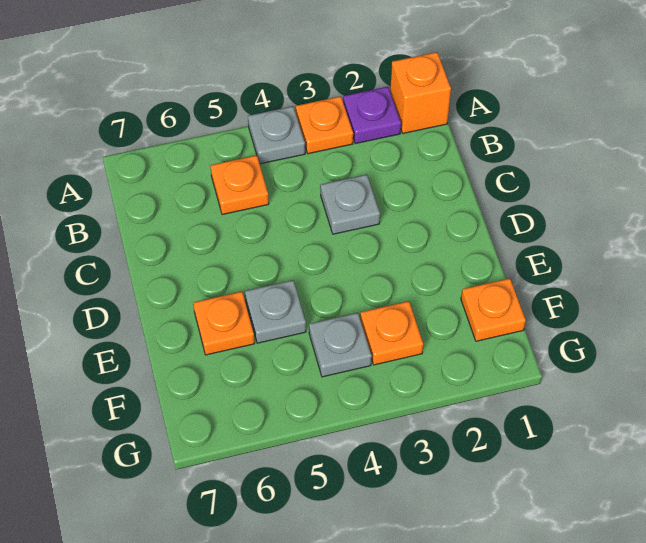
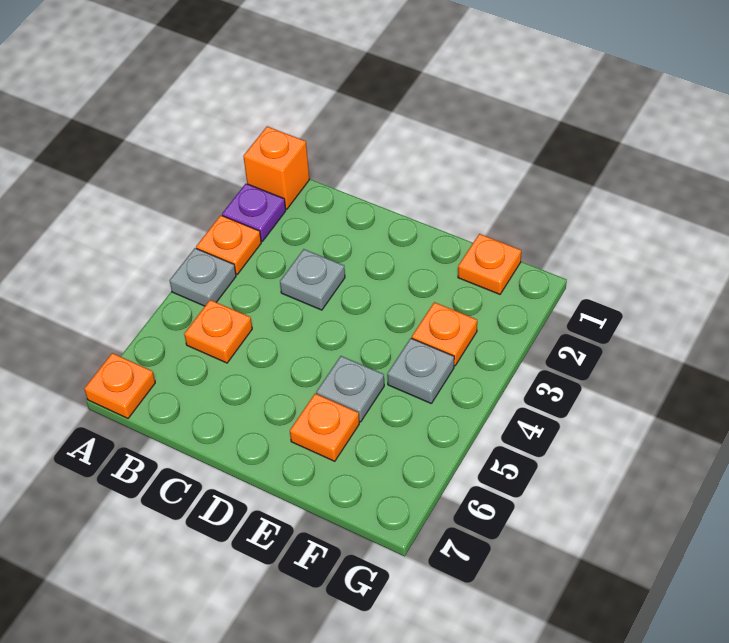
none -> orange 1x1 plate [84,353,155,418]

